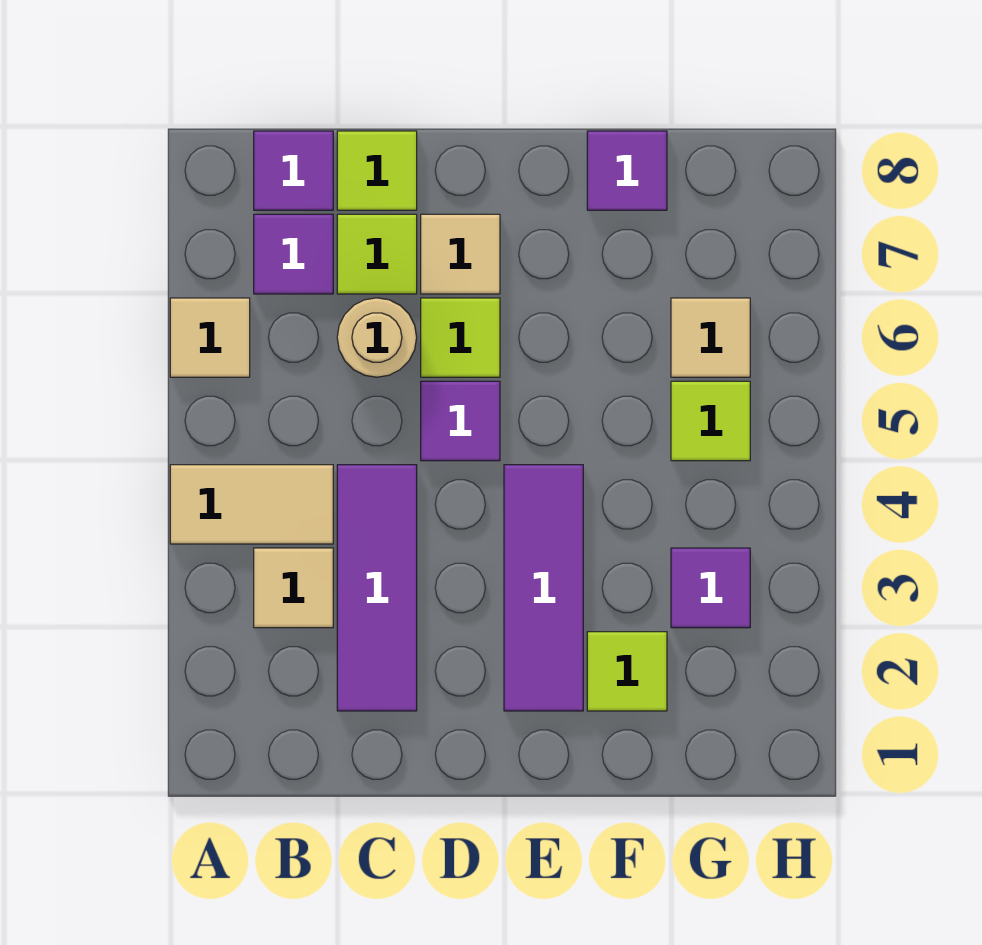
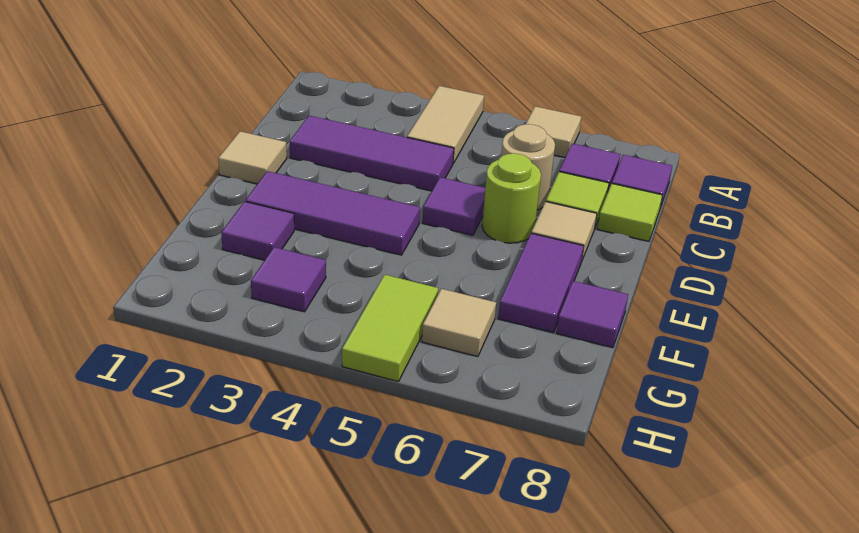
tan 1x1 tile [254,548,333,628] -> tan 1x1 tile moved to [218,131,287,184]
lime 1x1 tile [421,298,500,377] -> lime 1x1 round brick [482,153,541,243]
none -> purple 1x2 tile [498,233,584,333]
lime 1x1 tile [587,632,667,711] -> purple 1x1 tile [221,201,294,260]
lime 1x1 tile [671,381,750,461] -> lime 1x2 tile [342,275,438,382]

